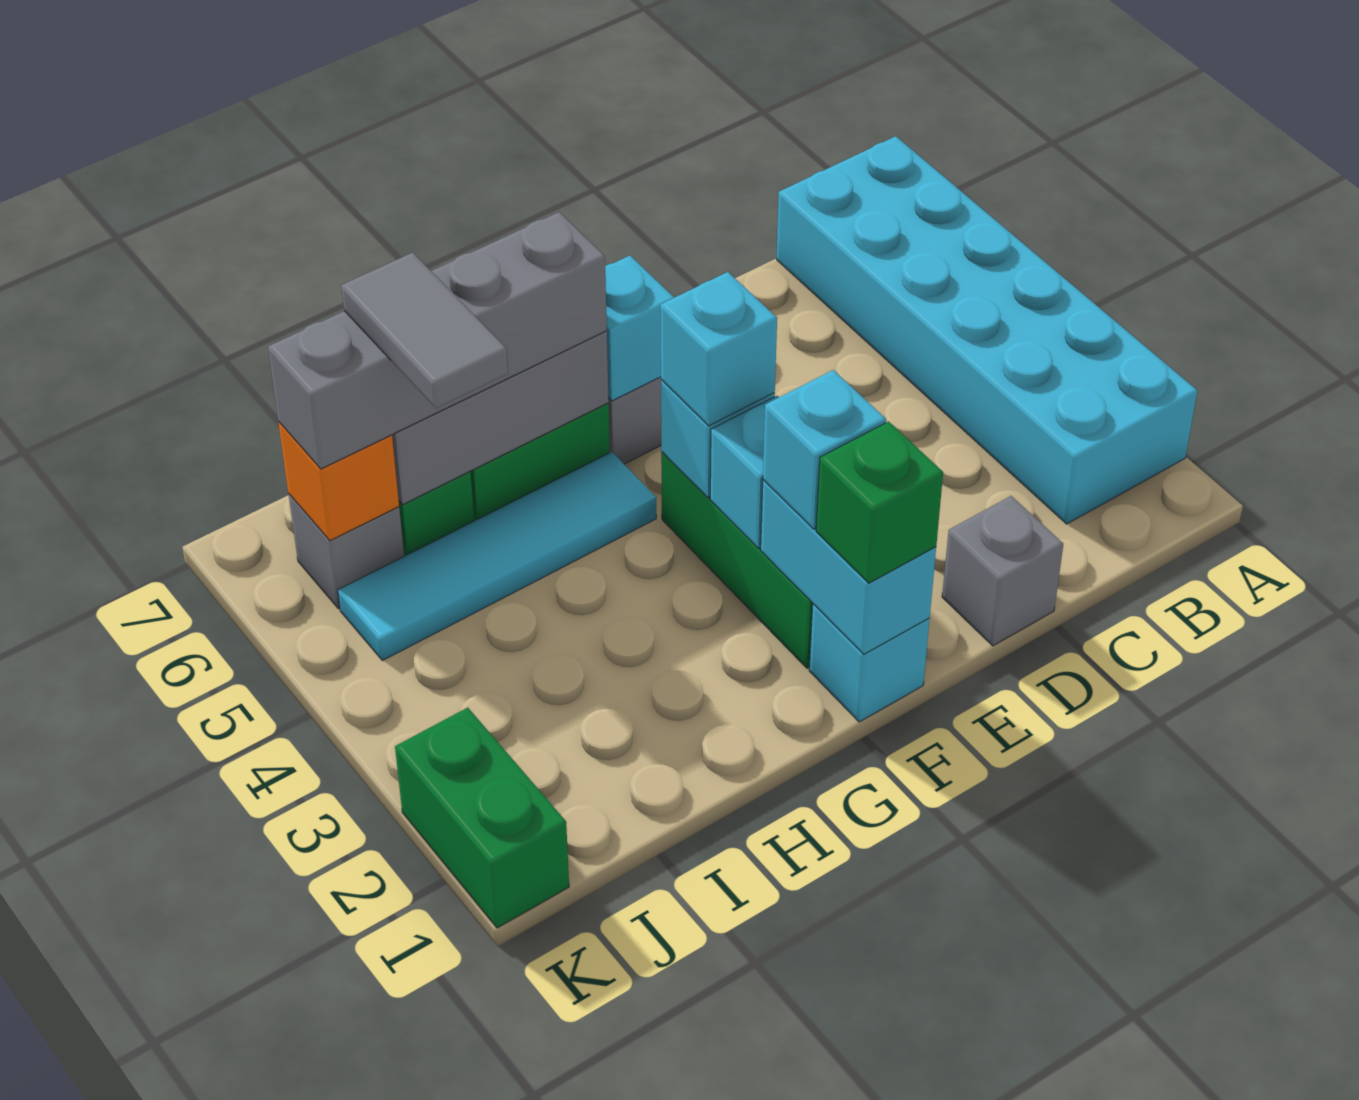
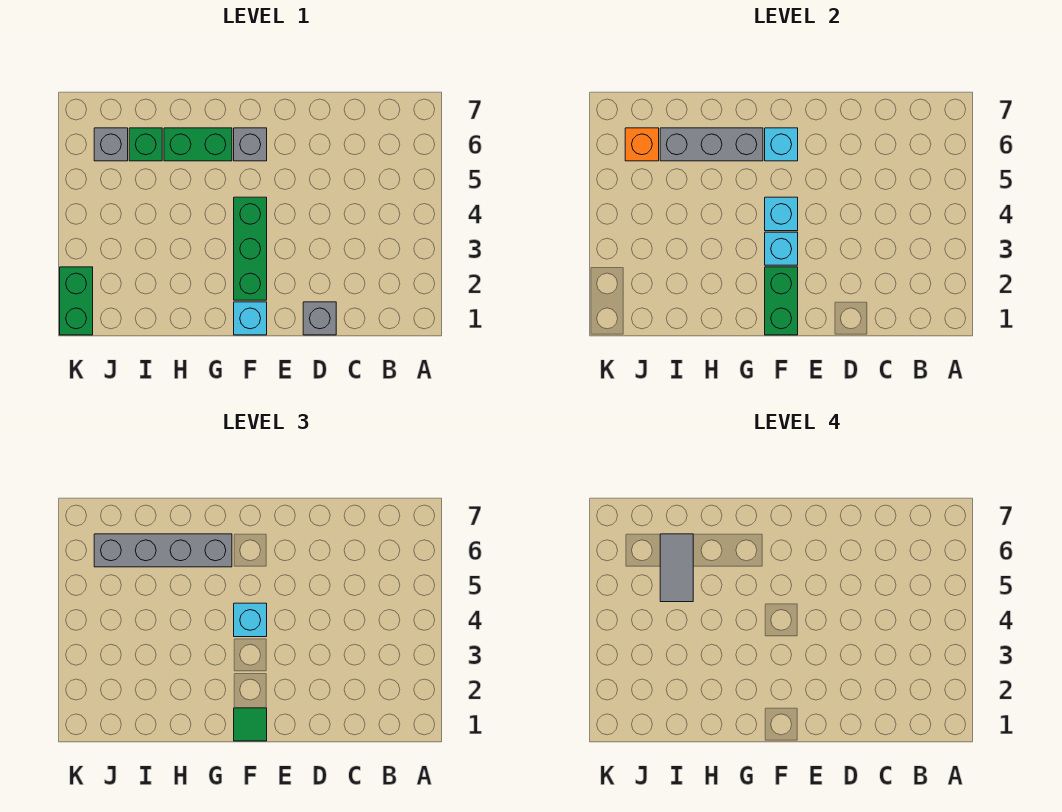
cyan 2x6 brick [777,136,1197,524] -> none
cyan 1x2 brick [761,480,936,654] -> green 1x2 brick [765,267,798,335]
green 1x1 brick [816,421,943,583] -> green 1x1 tile [234,708,267,741]
cyan 1x1 brick [763,370,886,529] -> none
cyan 1x4 tile [338,452,656,661] -> none

